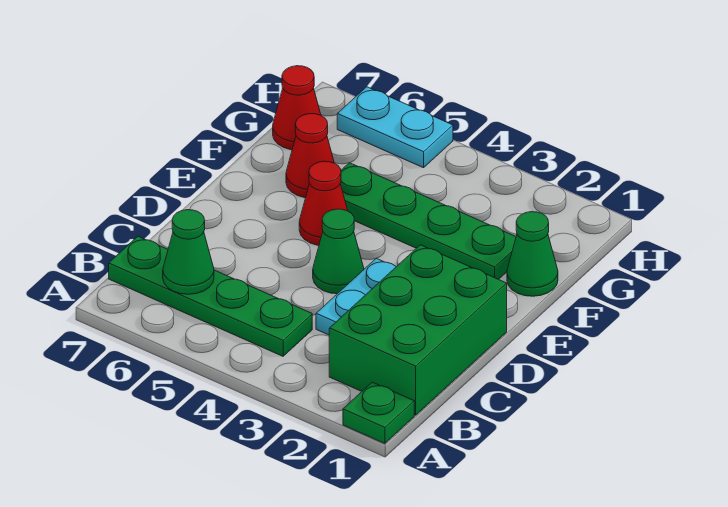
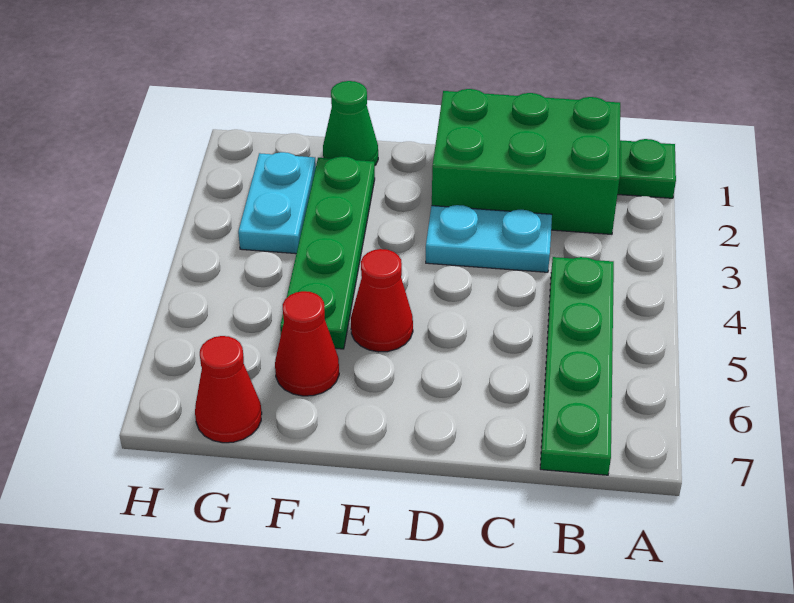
green 1x1 cone [163,210,214,294] -> none
green 1x1 cone [313,209,364,294] -> none
cyan 1x2 plate [337,87,453,168] -> cyan 1x2 plate moved to [238,152,316,254]

